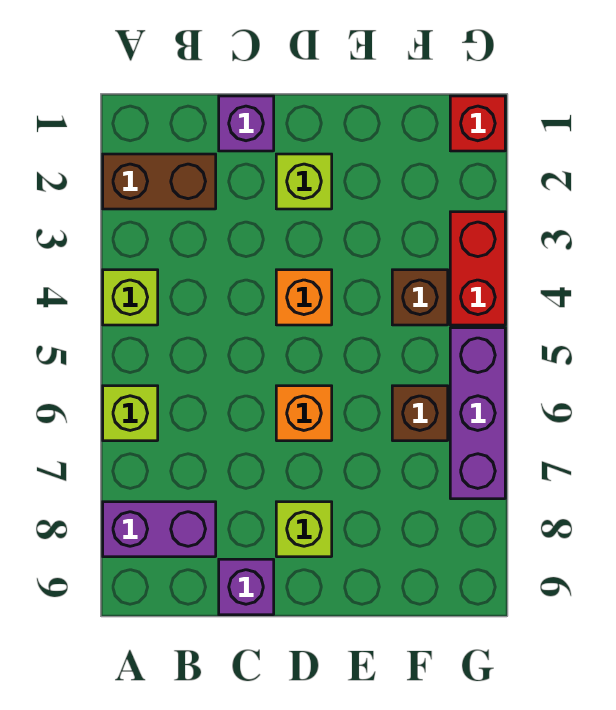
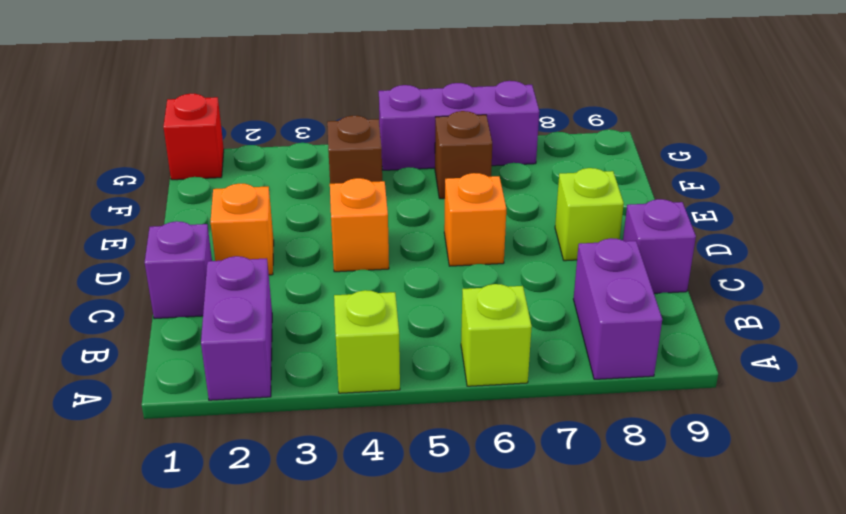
brown 1x2 brick [103,154,216,209] -> purple 1x2 brick [201,256,272,400]
lime 1x1 brick [276,154,332,209] -> orange 1x1 brick [211,184,274,275]
red 1x2 brick [450,212,505,325] -> none

